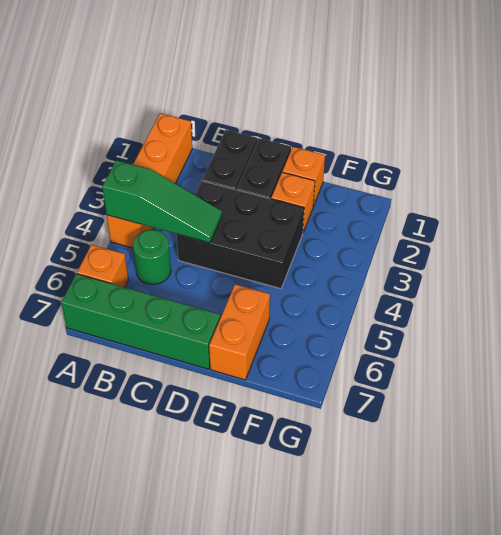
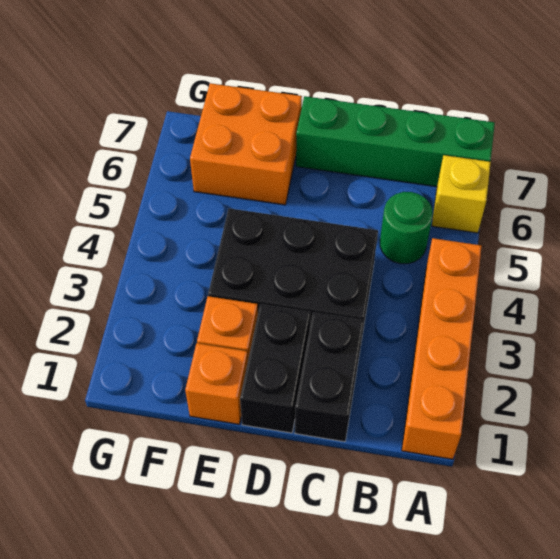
green 1x3 slope [102,160,222,243] -> none
orange 1x1 brick [77,245,128,287] -> yellow 1x1 brick [432,155,491,233]
orange 1x2 brick [209,284,270,380] -> orange 2x2 brick [190,83,302,205]

